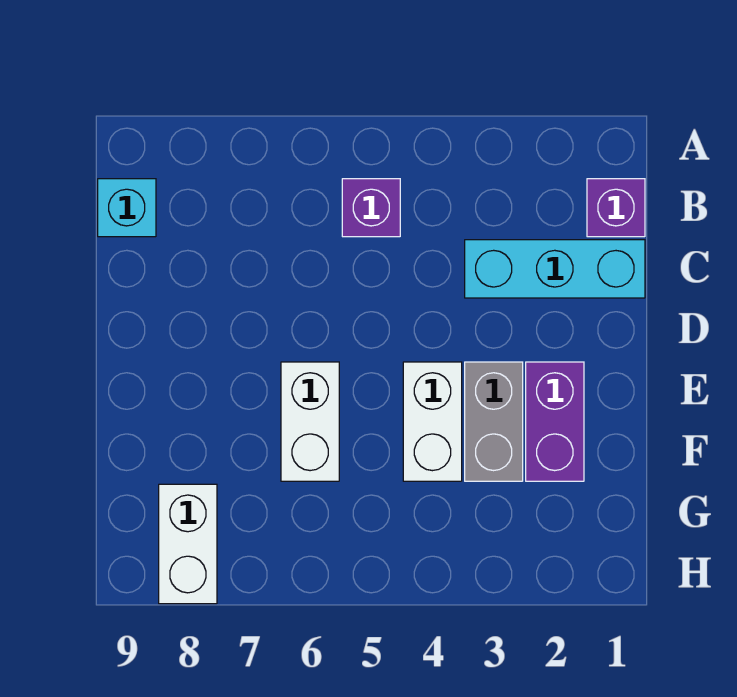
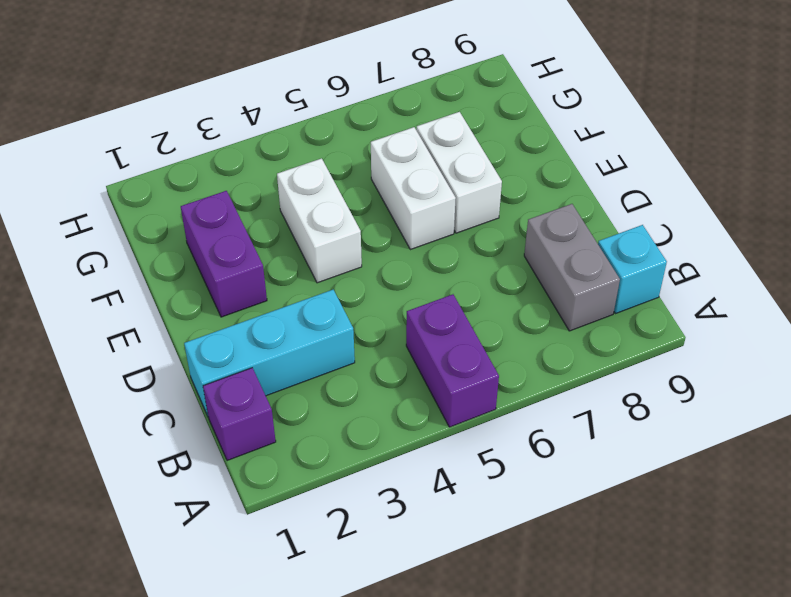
purple 1x1 brick [342,179,400,237] -> purple 1x2 brick [406,294,499,427]
grey 1x2 brick [465,362,523,481] -> grey 1x2 brick moved to [524,204,620,331]
white 1x2 brick [159,484,217,604] -> white 1x2 brick moved to [416,112,502,233]

